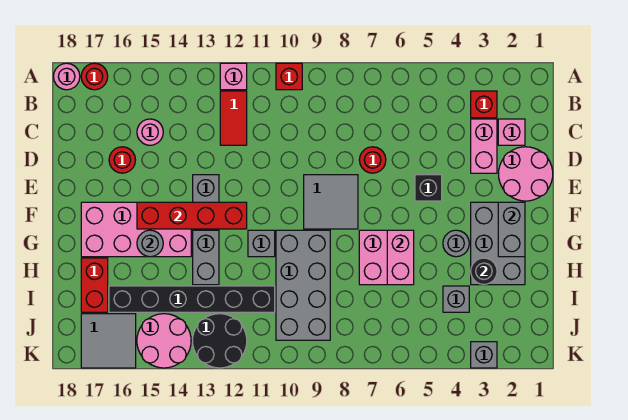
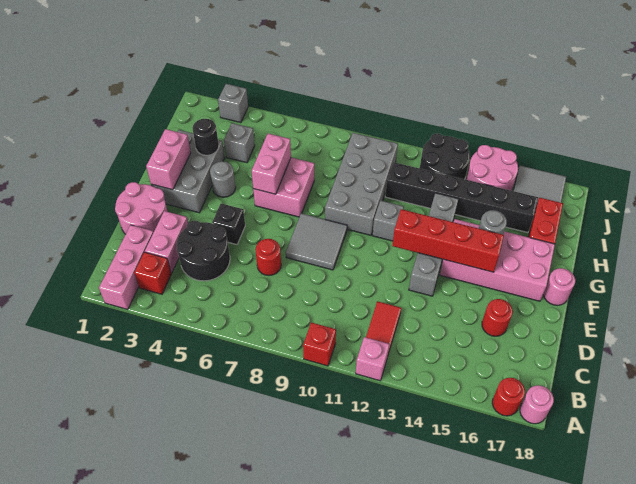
pink 1x1 brick [498,119,525,145] -> pink 1x3 brick [99,225,154,310]
none -> black 2x2 round brick [177,221,230,281]
pink 1x1 round brick [137,119,163,145] -> pink 1x1 round brick moved to [543,268,575,305]
grey 1x2 brick [498,202,525,257] -> pink 1x2 brick [146,129,191,190]

